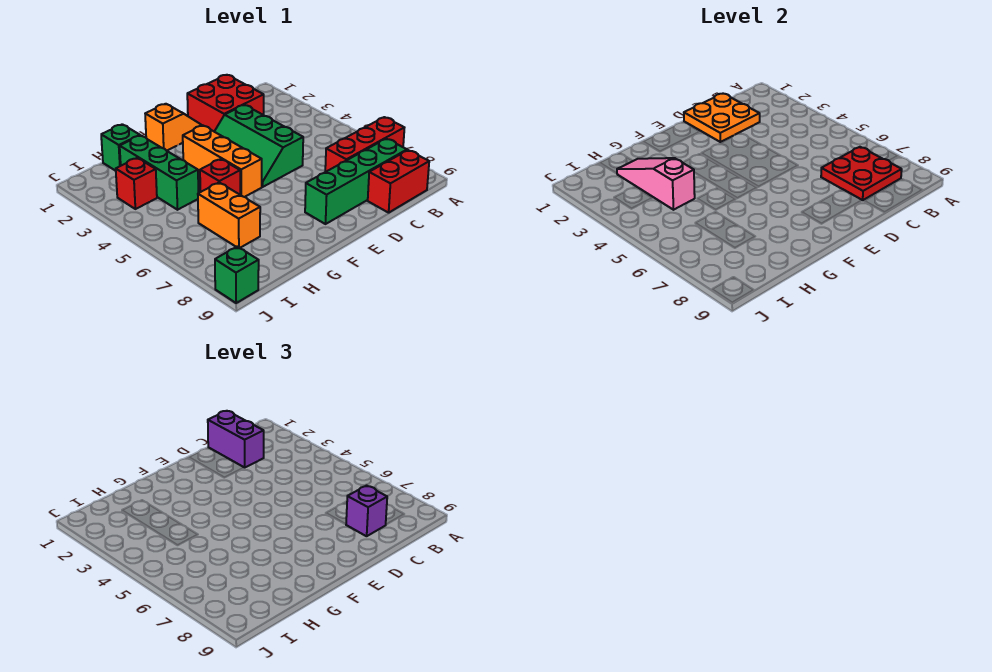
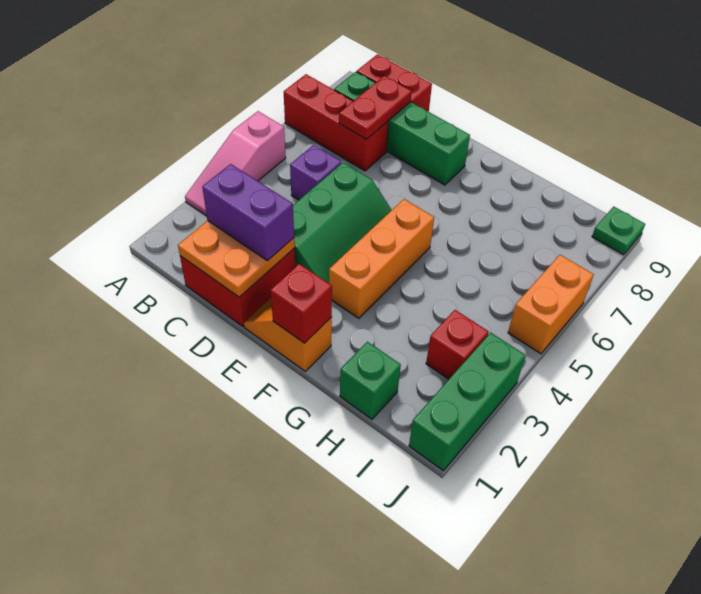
red 2x2 plate [821,147,902,200] -> red 1x2 plate [339,76,412,139]
purple 1x2 brick [208,411,264,468] -> purple 1x2 brick turned to [202,164,294,261]
purple 1x1 brick [346,486,387,536] -> purple 1x1 brick moved to [290,145,342,200]
red 1x1 brick [200,159,240,195] -> red 1x1 brick moved to [271,264,332,343]
green 1x3 brick [120,135,198,210] -> green 1x3 brick moved to [409,333,525,471]
pink 1x3 slope [617,158,695,210] -> pink 1x3 slope moved to [185,111,286,216]
orange 1x2 brick [198,183,260,248] -> orange 1x2 brick moved to [508,255,594,354]
green 1x1 brick [215,246,259,303] -> green 1x1 plate [592,207,645,255]

